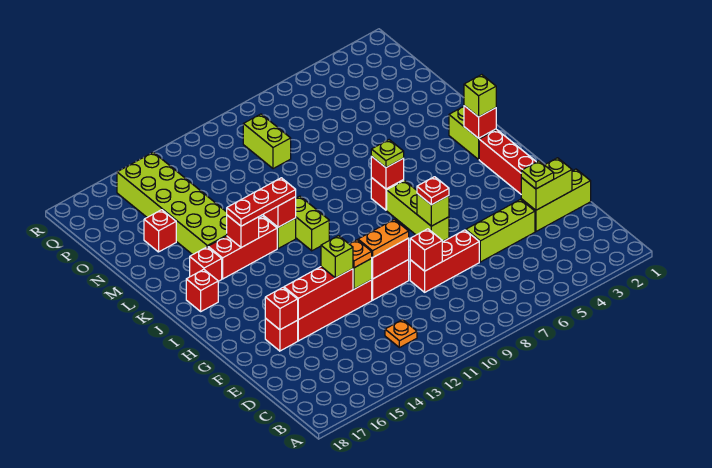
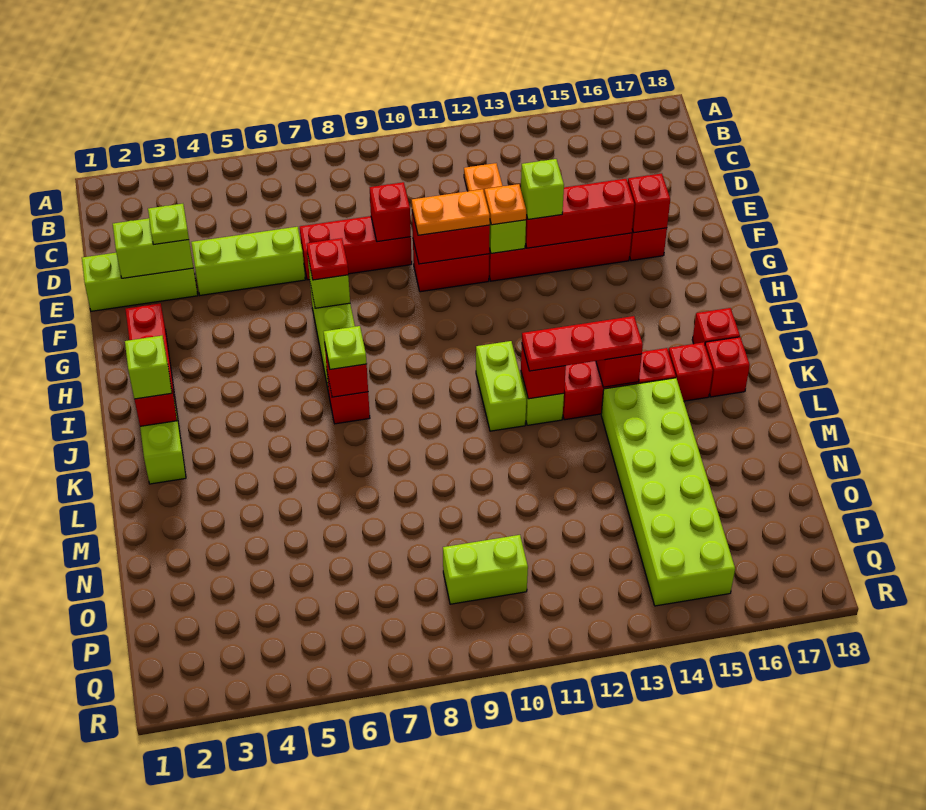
red 1x1 brick [144,210,176,252] -> red 1x1 brick moved to [705,337,750,397]
lime 1x2 brick [243,114,291,169] -> lime 1x2 brick turned to [443,535,528,604]

